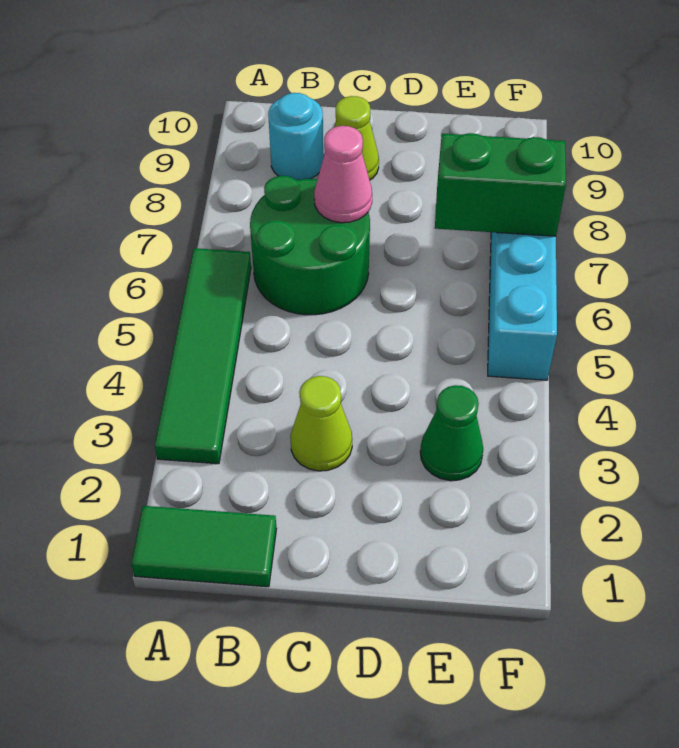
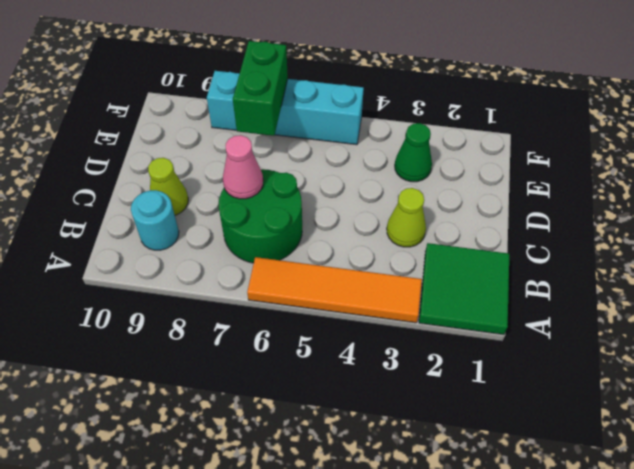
green 1x2 tile [131,506,277,587] -> green 2x2 tile [419,243,509,335]
green 1x4 tile [155,248,251,464] -> orange 1x4 tile [247,257,422,323]

